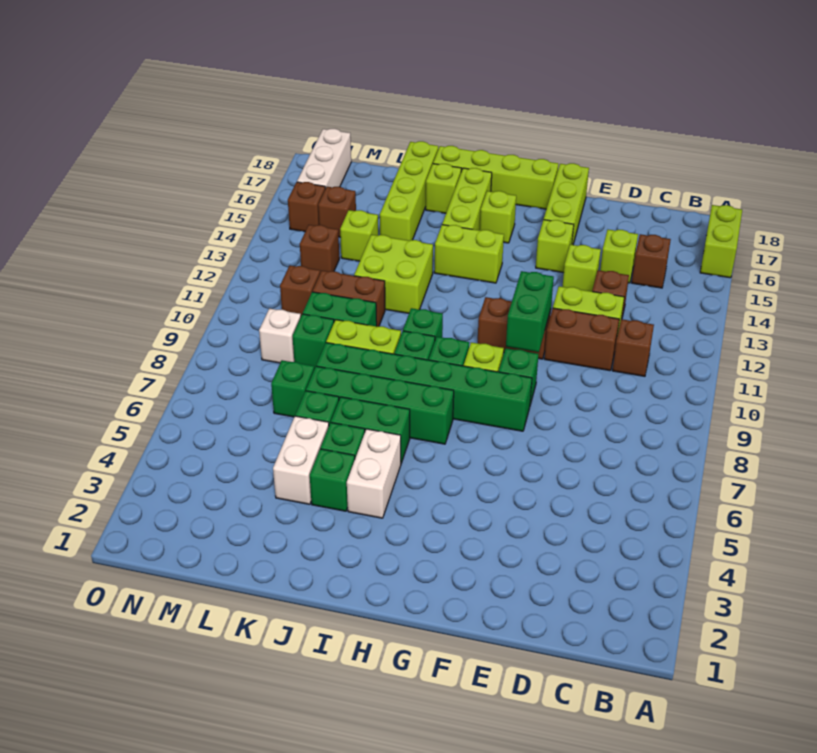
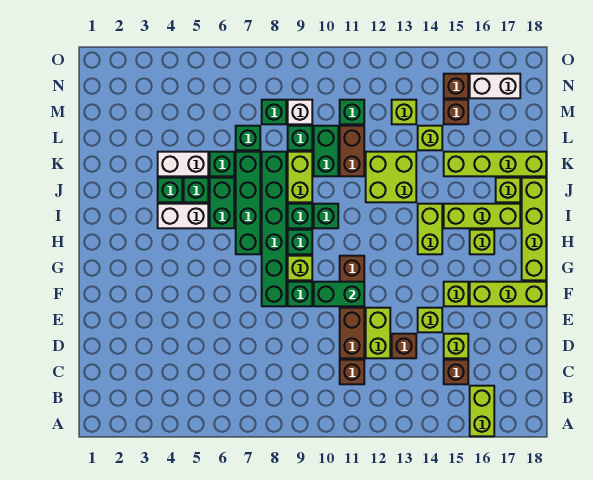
lime 1x2 brick [700,205,742,278] -> lime 1x2 brick turned to [470,386,494,436]
none -> green 1x1 brick [262,100,286,124]
brown 1x1 brick [280,265,320,315] -> green 1x1 brick [340,100,364,124]
brown 1x1 brick [300,225,339,273] -> lime 1x1 brick [392,100,416,124]
white 1x3 brick [297,129,351,189] -> white 1x2 brick [470,74,520,98]

